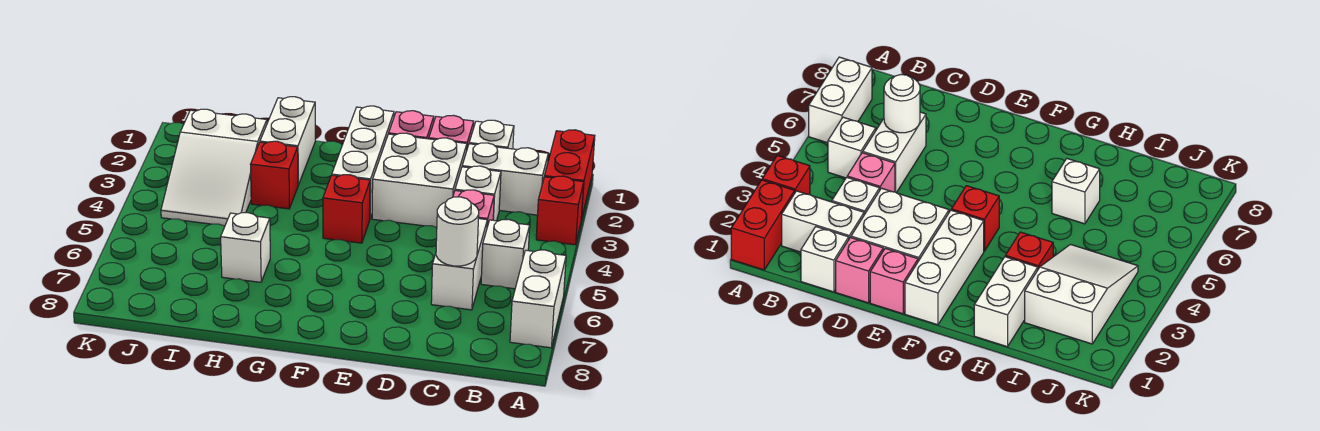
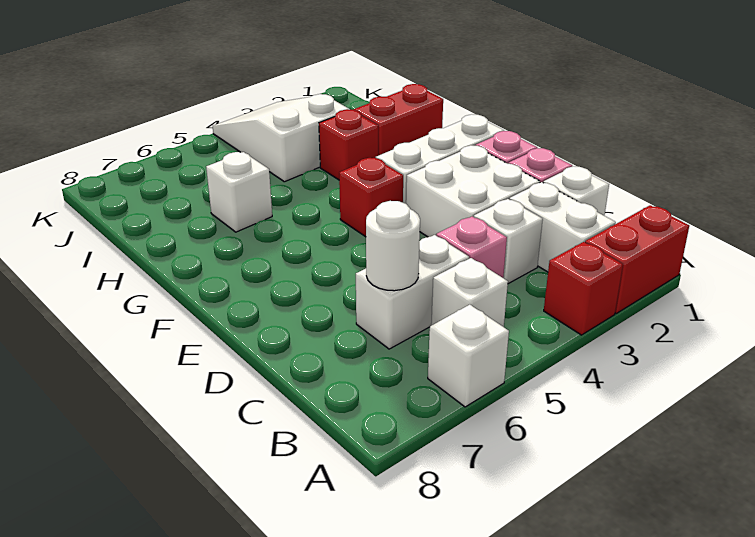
white 1x2 brick [510,250,566,348] -> white 1x1 brick [428,305,509,407]
white 1x2 brick [260,97,315,185] -> red 1x2 brick [354,84,443,156]
white 2x3 slope [161,109,267,226] -> white 2x3 slope turned to [213,94,350,182]

